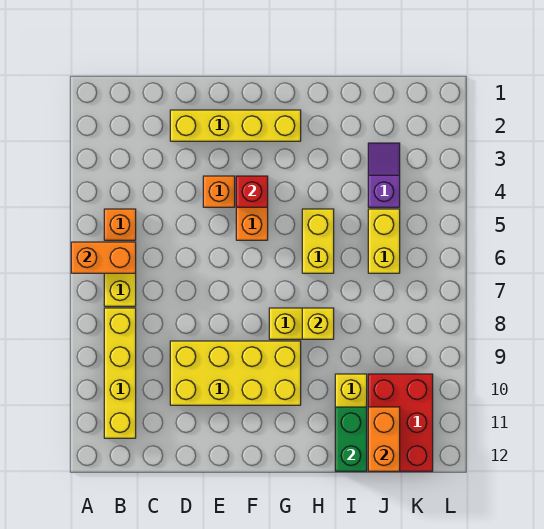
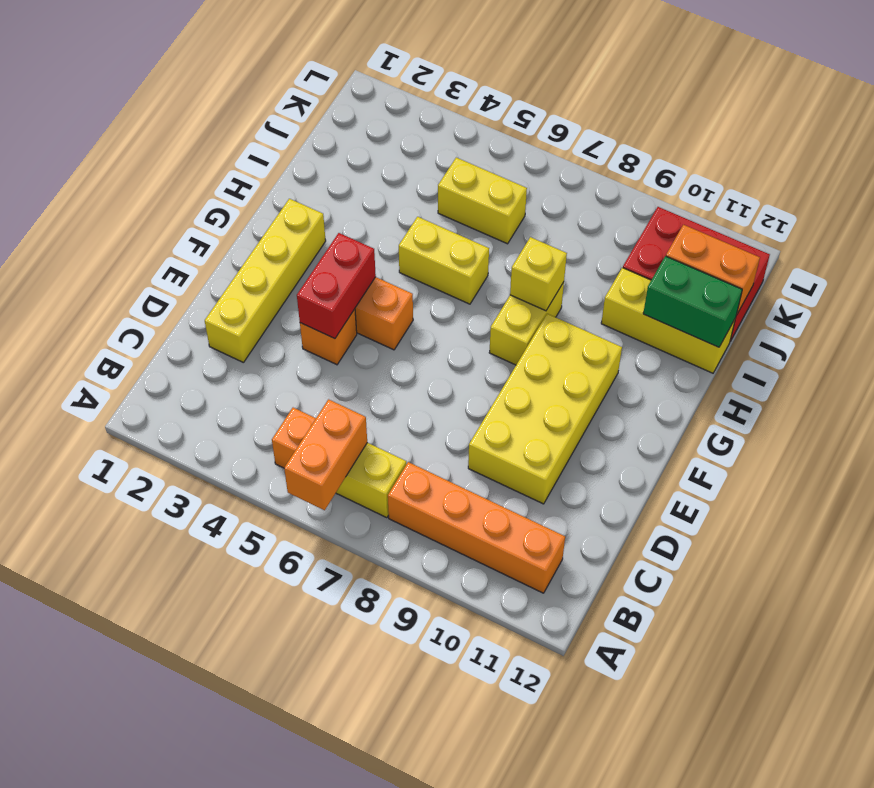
yellow 1x4 brick [104,308,136,438] -> orange 1x4 brick [388,462,565,593]
red 1x1 brick [236,176,268,207] -> red 1x2 brick [297,233,376,339]
purple 1x2 slope [368,143,400,207] -> none

